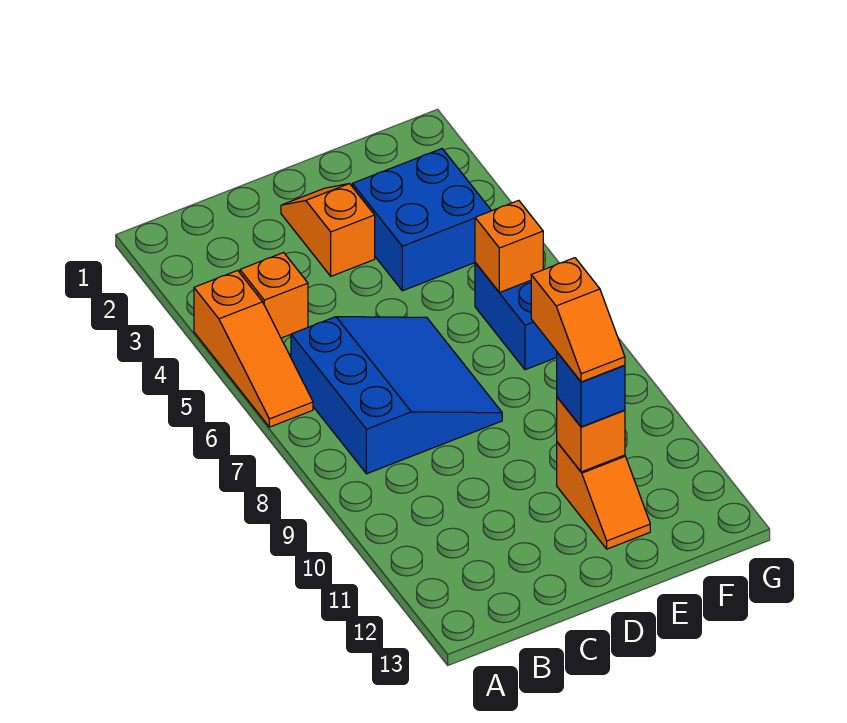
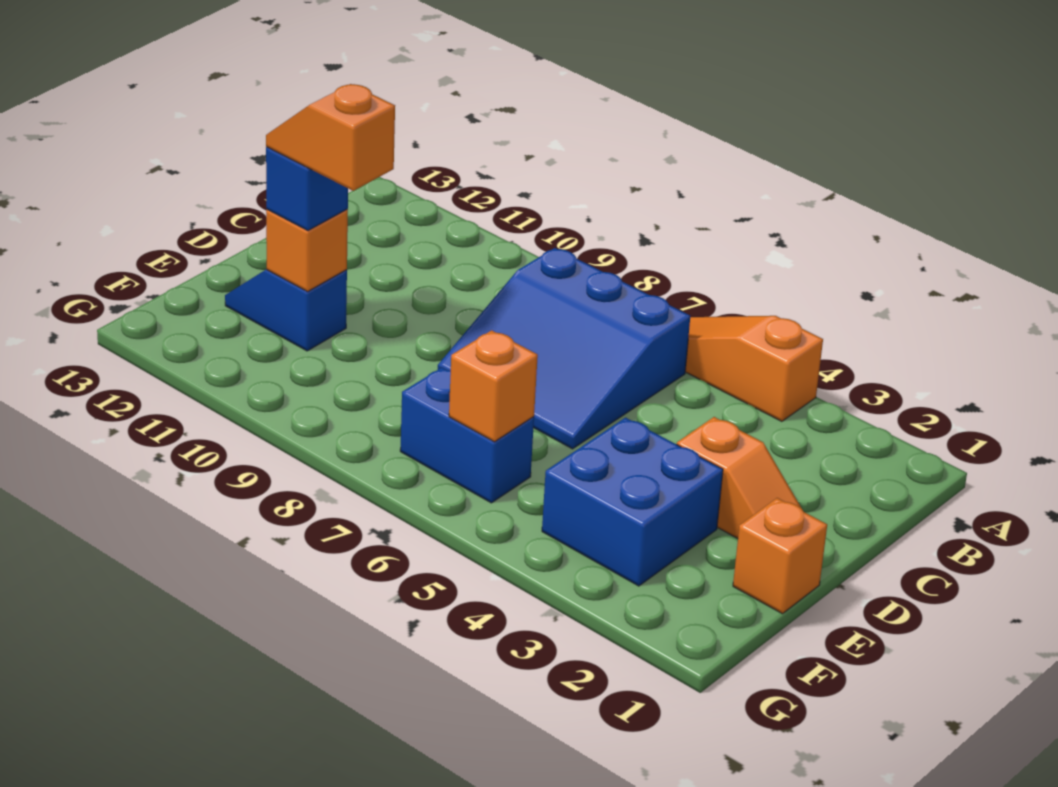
orange 1x1 brick [240,253,308,338] -> orange 1x1 brick moved to [733,498,827,614]
orange 1x2 slope [557,442,650,549] -> blue 1x2 slope [225,269,347,351]

